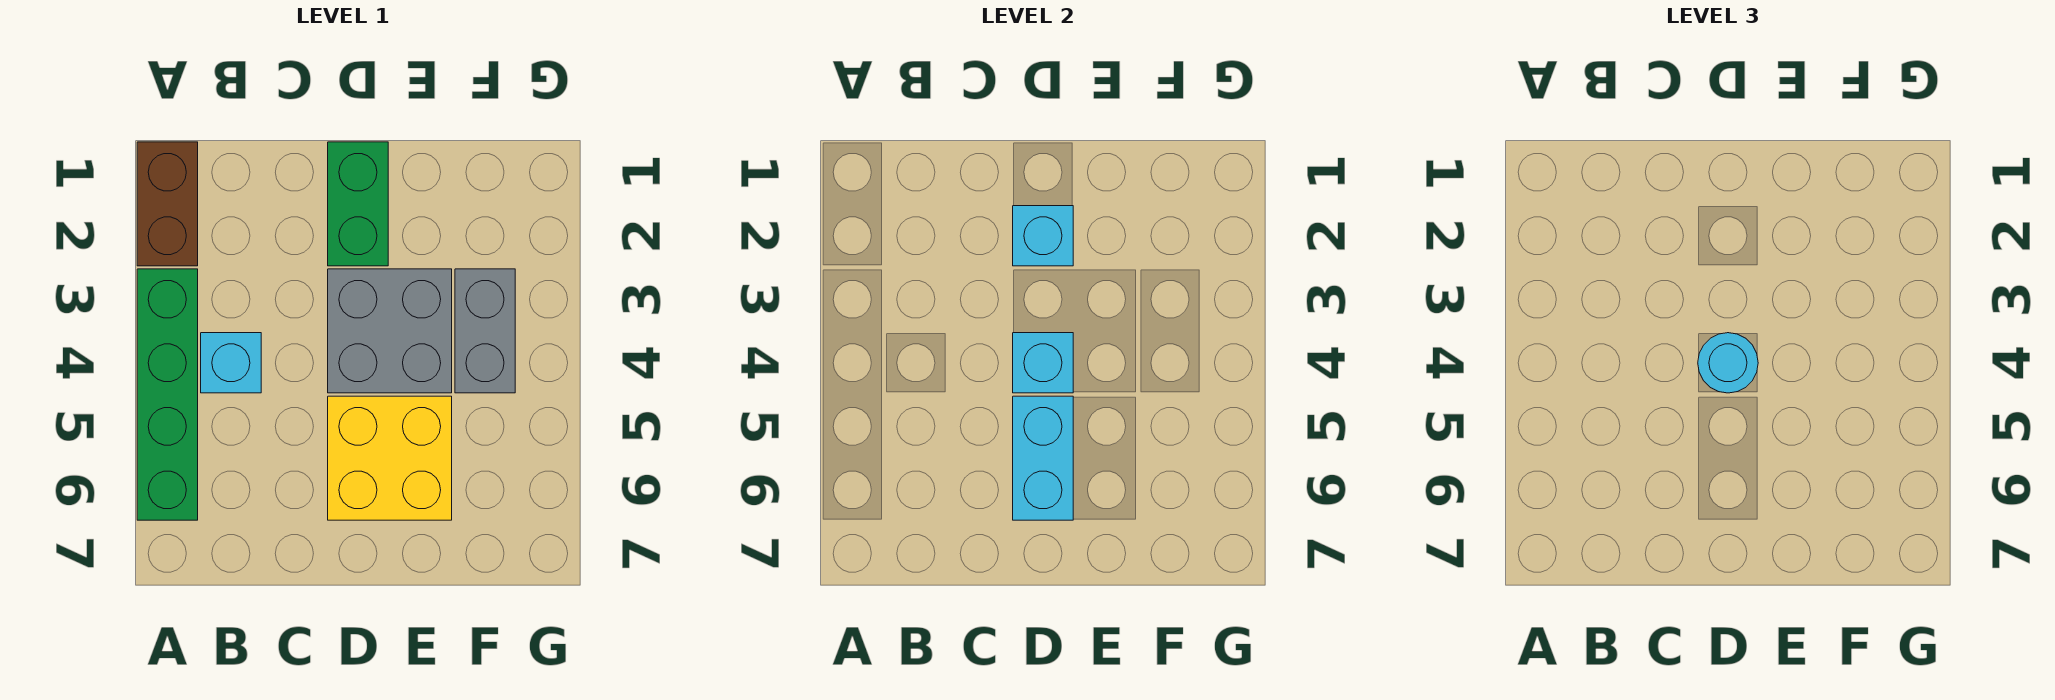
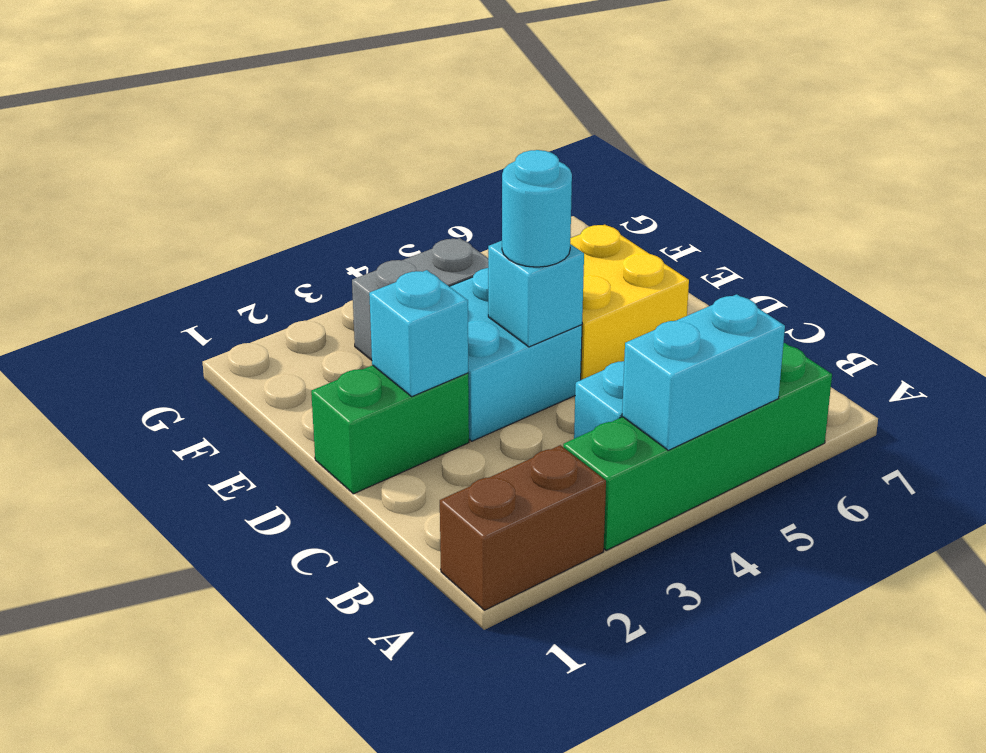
grey 2x2 brick [328,269,452,393] -> cyan 2x2 brick [449,268,582,441]
cyan 1x2 brick [1013,396,1073,520] -> cyan 1x2 brick moved to [622,294,785,450]

